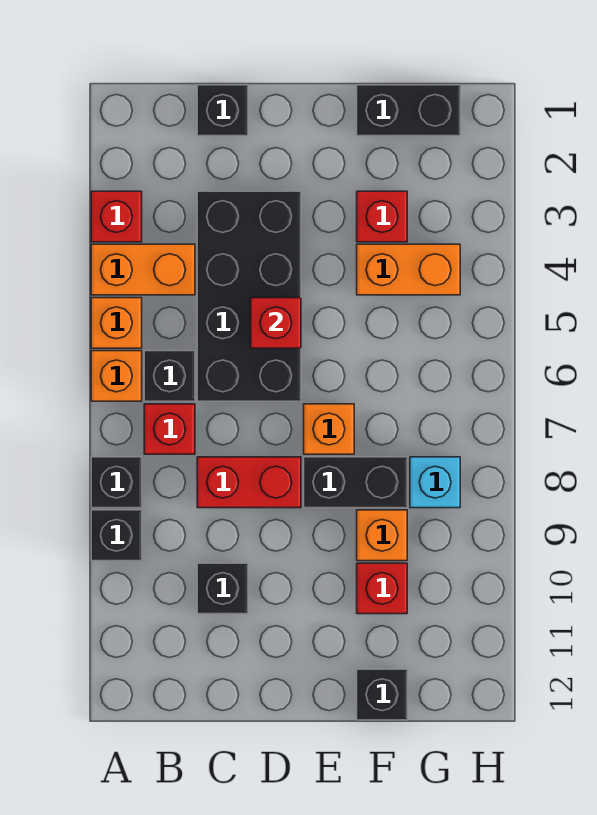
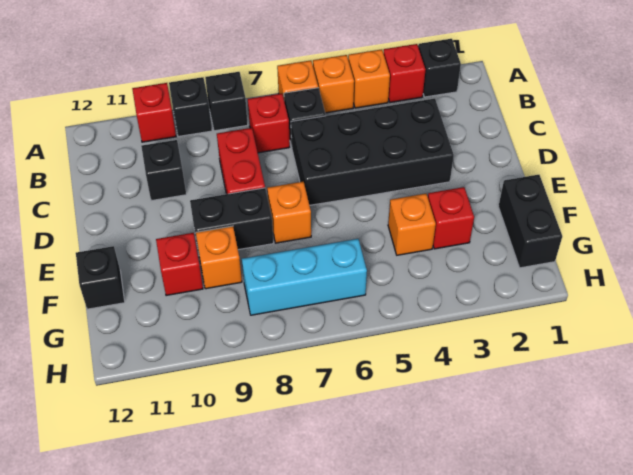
orange 1x2 brick [91,244,195,295] -> orange 1x1 brick [348,49,390,108]
black 1x1 brick [197,85,248,136] -> black 1x1 brick moved to [418,39,461,97]
red 1x1 brick [251,298,301,348] -> red 1x1 brick moved to [132,83,176,142]
black 1x2 brick [304,457,407,508] -> black 1x2 brick turned to [190,188,274,250]
orange 1x2 brick [357,244,460,295] -> orange 1x1 brick [388,194,436,255]
cyan 1x1 brick [410,457,460,508] -> cyan 1x3 brick [242,239,367,315]

